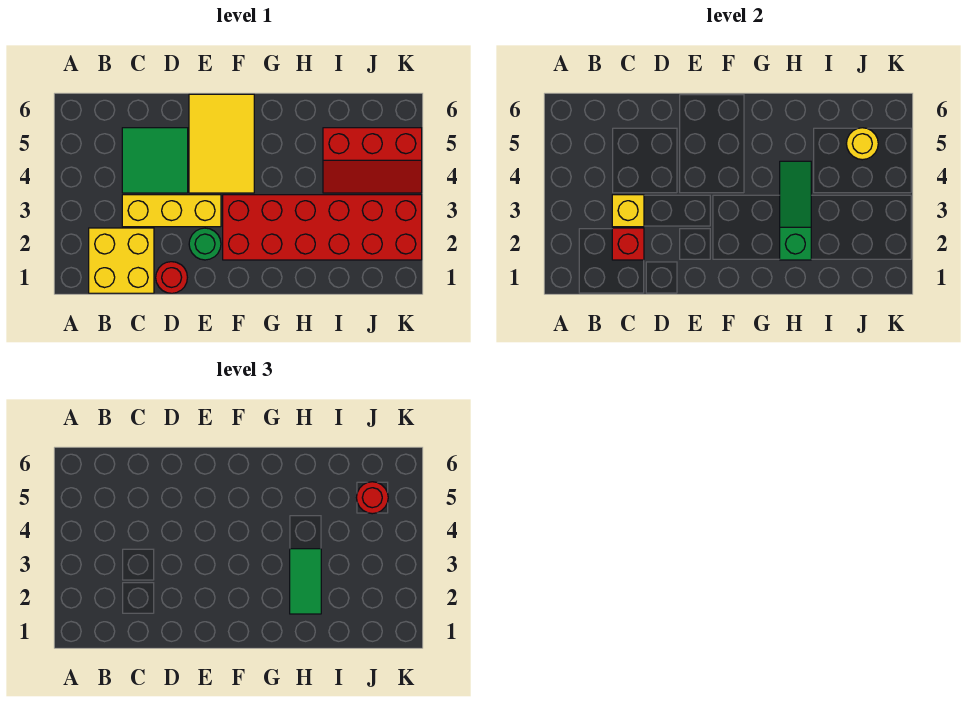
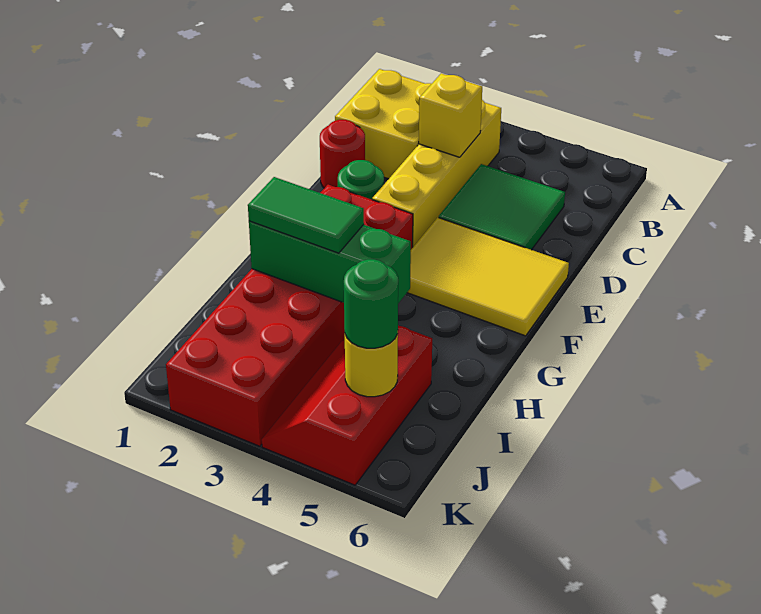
red 1x1 brick [612,228,644,260] -> none
yellow 1x3 brick [122,195,221,227] -> yellow 1x4 brick [372,100,501,247]
green 1x3 slope [780,161,811,260] -> green 1x3 brick [249,221,411,303]
red 1x1 round brick [356,482,388,514] -> green 1x1 round brick [344,259,398,348]

